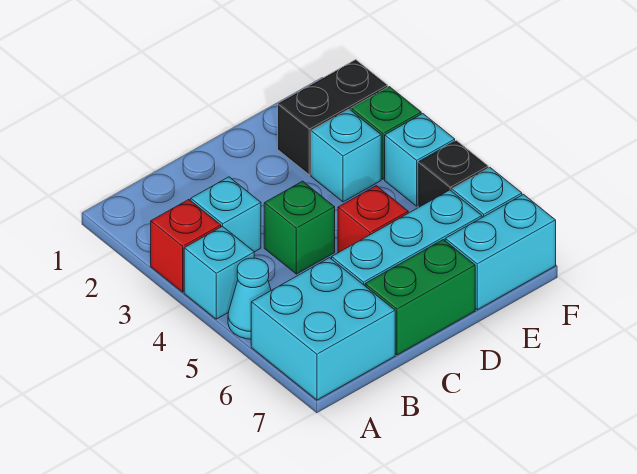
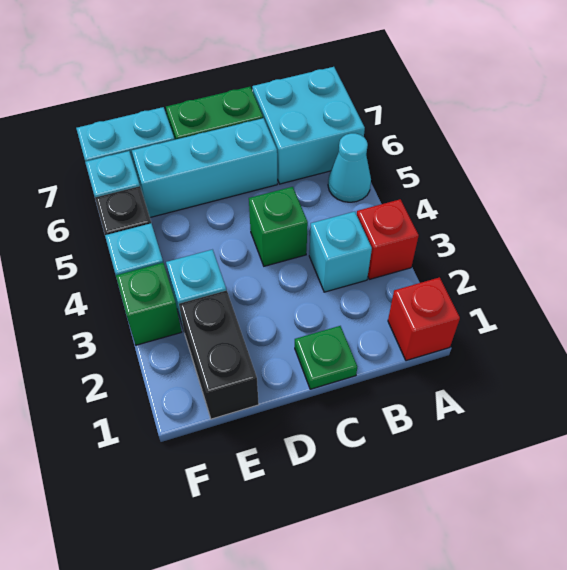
cyan 1x1 brick [184,226,254,319] -> none
none -> green 1x1 plate [295,326,357,389]
red 1x1 brick [338,186,408,253] -> red 1x1 brick moved to [388,277,460,361]
black 1x2 brick [278,60,388,175] -> black 1x2 brick turned to [179,290,259,419]

